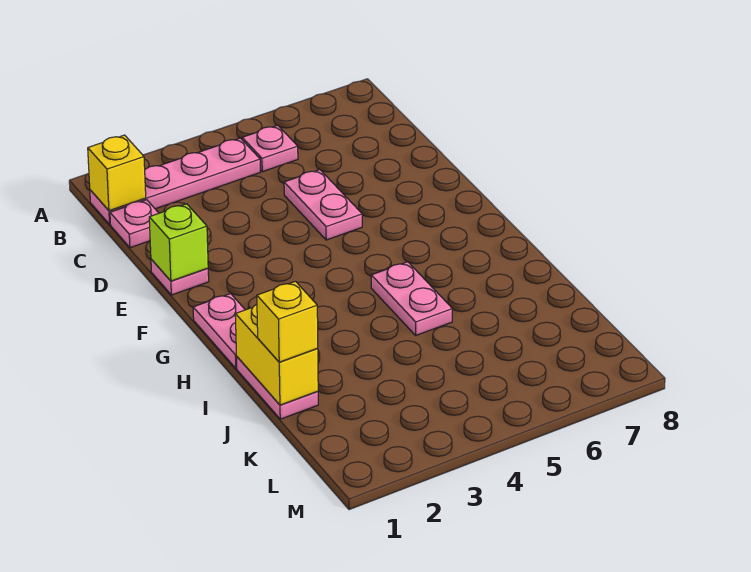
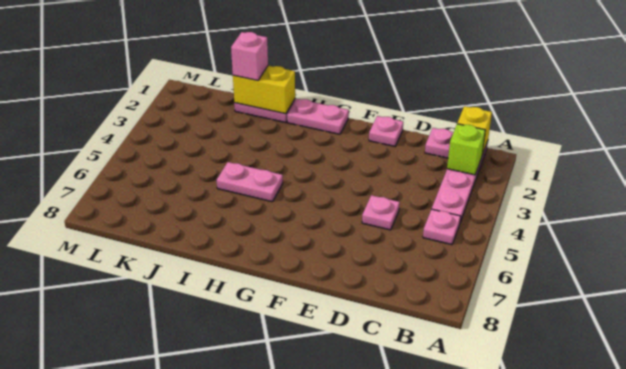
pink 1x2 plate [284,170,362,240] -> pink 1x1 plate [362,195,400,230]
lime 1x1 brick [149,204,208,281] -> lime 1x1 brick moved to [447,124,485,175]
yellow 1x1 brick [257,281,318,362] -> pink 1x1 brick [231,32,268,80]

